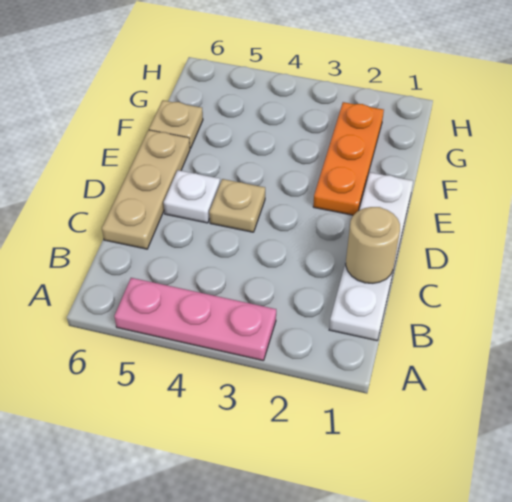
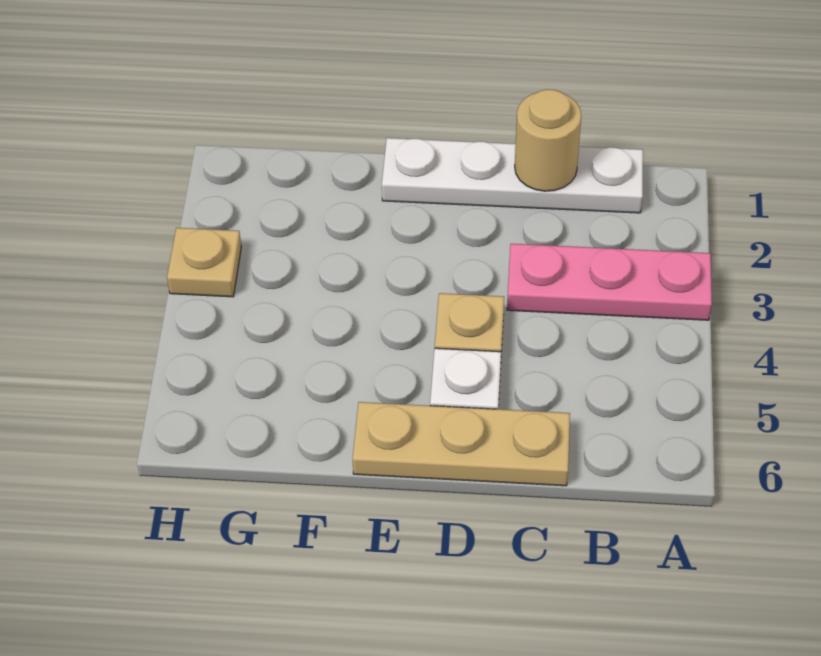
pink 1x3 plate [114,278,276,361] -> pink 1x3 plate turned to [507,244,712,320]
orange 1x3 plate [313,102,384,215] -> none
tan 1x1 plate [149,100,203,149] -> tan 1x1 plate moved to [167,228,241,297]

